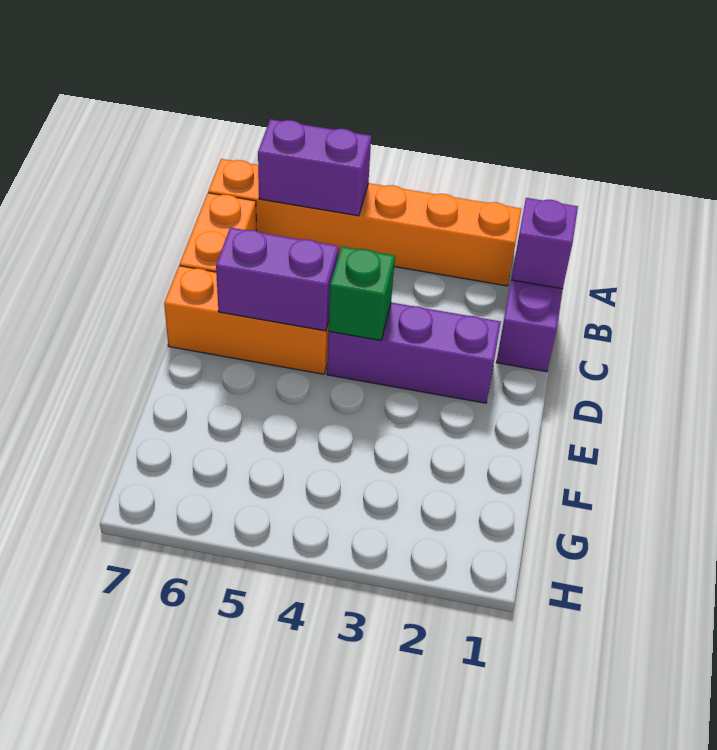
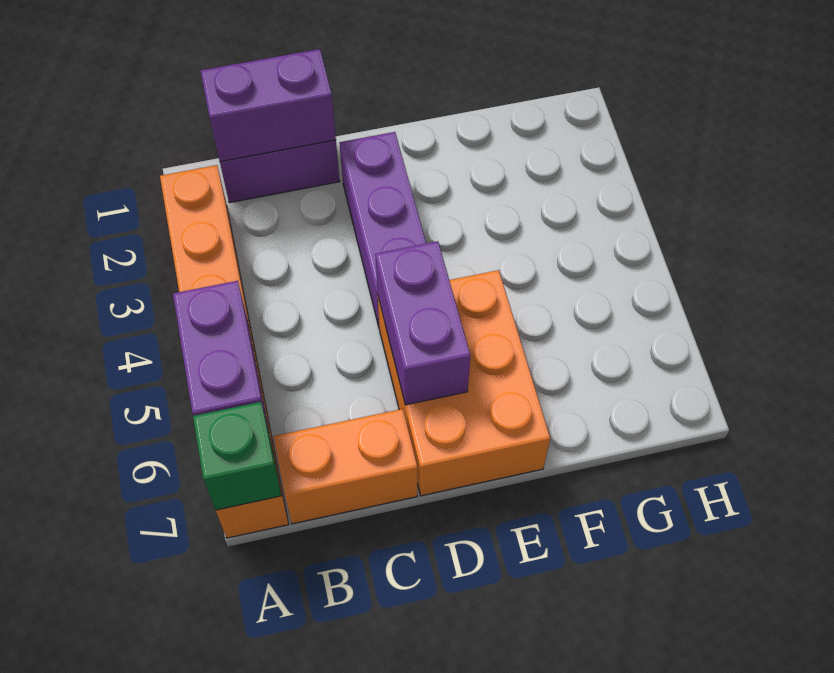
purple 1x1 brick [511,198,578,289] -> purple 1x2 brick [201,49,336,162]
green 1x1 brick [328,247,395,341] -> green 1x1 brick moved to [193,402,281,510]
orange 1x3 brick [164,266,329,374] -> orange 2x3 brick [378,270,550,496]

